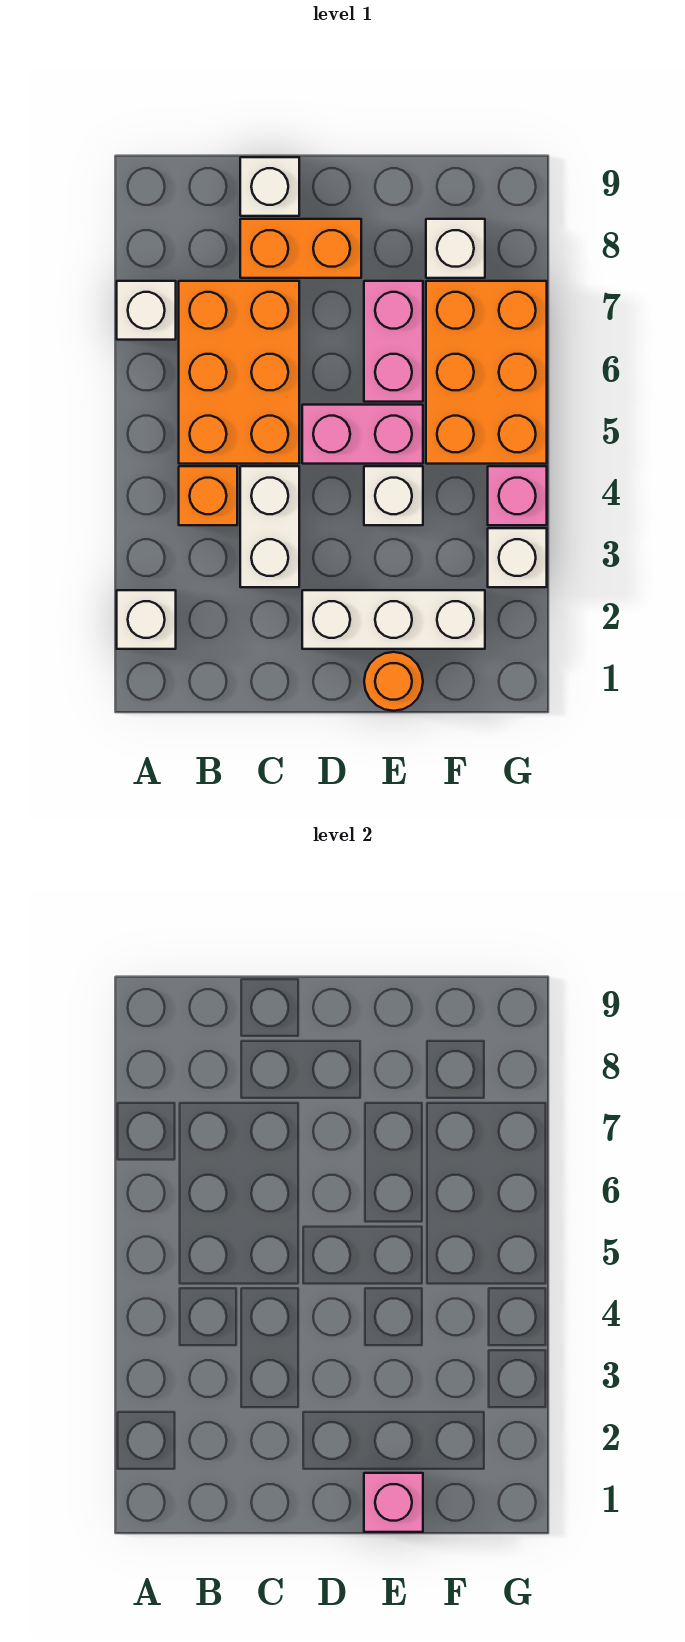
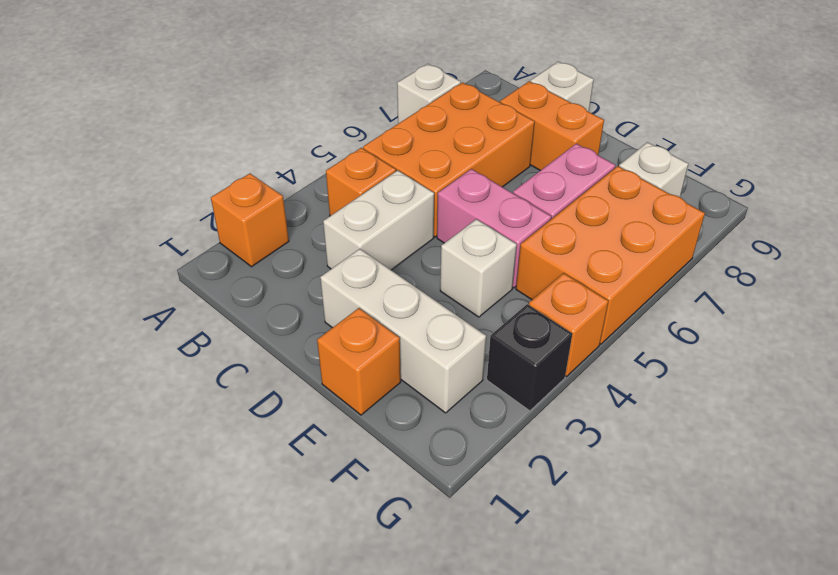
white 1x1 brick [117,590,176,649] -> orange 1x1 brick [211,173,289,267]
orange 1x1 round brick [364,652,423,711] -> orange 1x1 brick [317,308,401,415]
pink 1x1 brick [364,1473,423,1532] -> none
white 1x1 brick [488,528,547,587] -> black 1x1 brick [487,304,572,411]
pink 1x1 brick [488,466,547,525] -> orange 1x1 brick [529,273,608,377]

